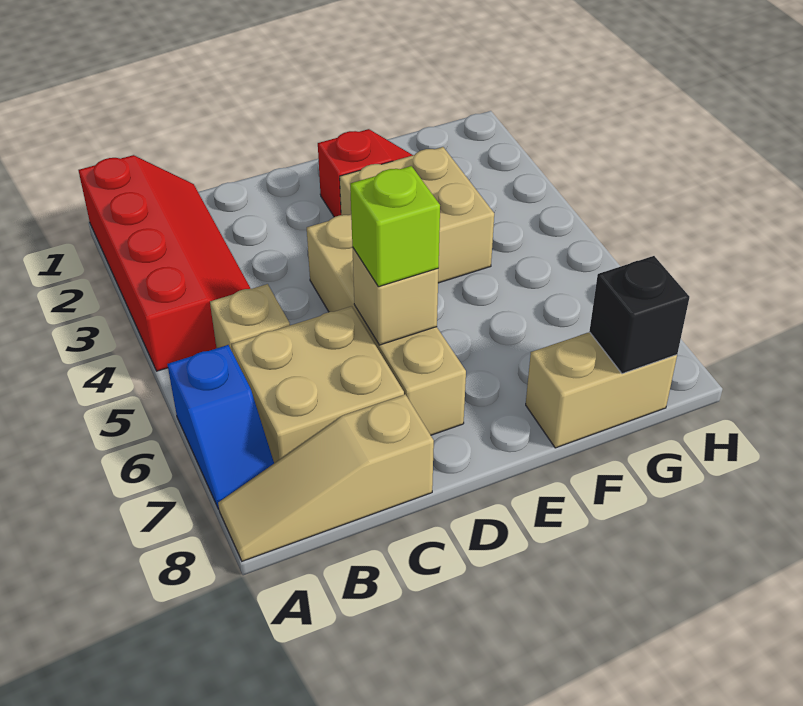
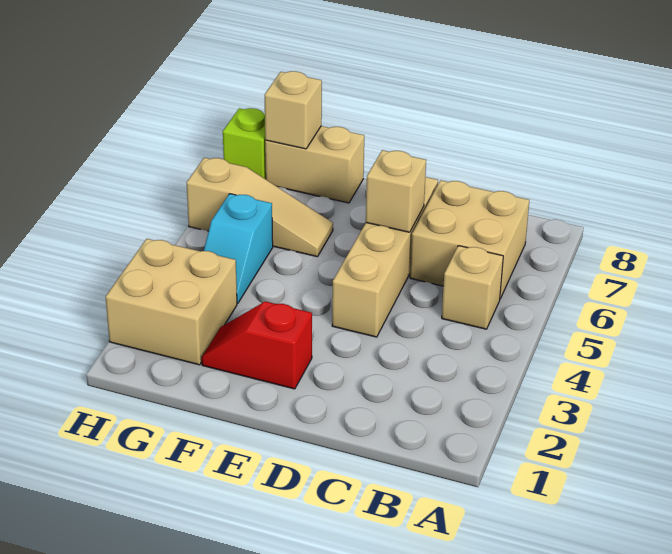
red 2x4 slope [78,155,251,371] -> none
blue 1x2 slope [167,345,274,509] -> none
tan 1x3 slope [218,394,434,561] -> tan 1x3 slope moved to [187,158,333,257]
lime 1x1 brick [350,166,440,287] -> lime 1x1 brick moved to [223,108,266,179]
tan 2x2 brick [340,147,494,283] -> tan 2x2 brick moved to [106,239,237,365]
none -> cyan 1x2 slope [204,194,273,303]
black 1x1 brick [589,256,689,374] -> tan 1x1 brick [265,71,322,149]

